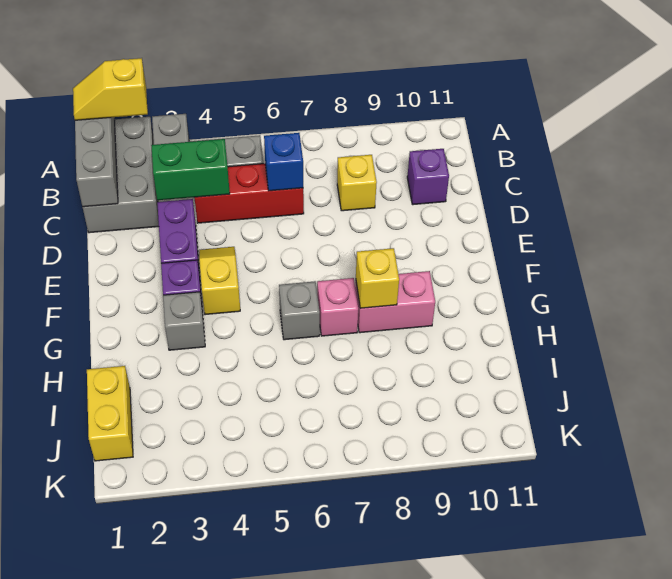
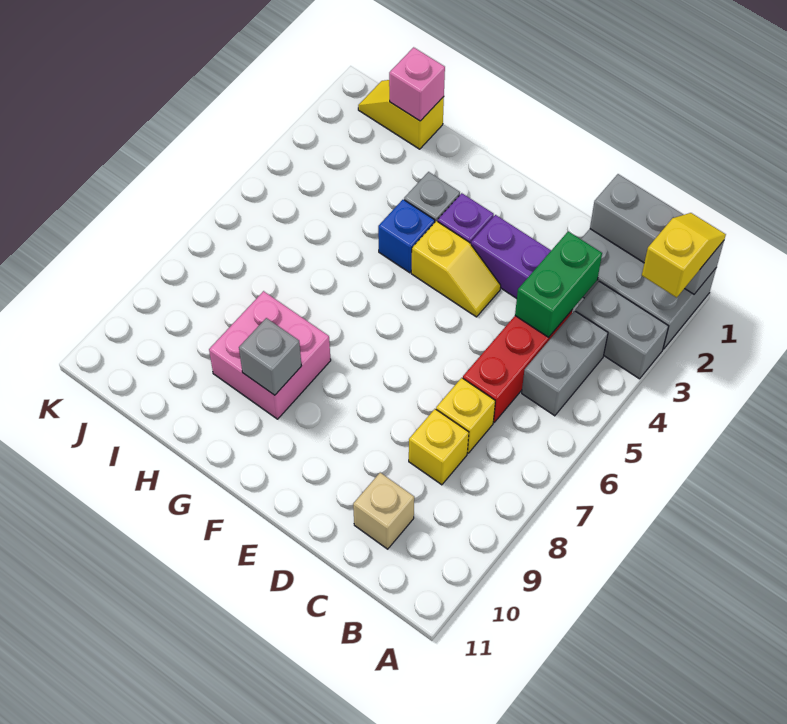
blue 1x1 brick [264,133,303,191] -> blue 1x1 brick moved to [378,200,435,273]
purple 1x1 brick [407,149,449,205] -> tan 1x1 brick [353,473,414,549]
grey 1x1 brick [279,281,320,340] -> grey 1x1 brick moved to [239,318,301,395]
pink 1x1 brick [317,278,358,336] -> pink 1x1 brick moved to [389,47,445,121]
pink 1x2 brick [355,271,435,333] -> pink 2x2 brick [209,291,331,419]
yellow 1x1 brick [356,248,399,308] -> yellow 1x1 brick moved to [436,378,495,453]
yellow 1x2 brick [87,366,133,461] -> yellow 1x2 slope [358,80,444,149]

